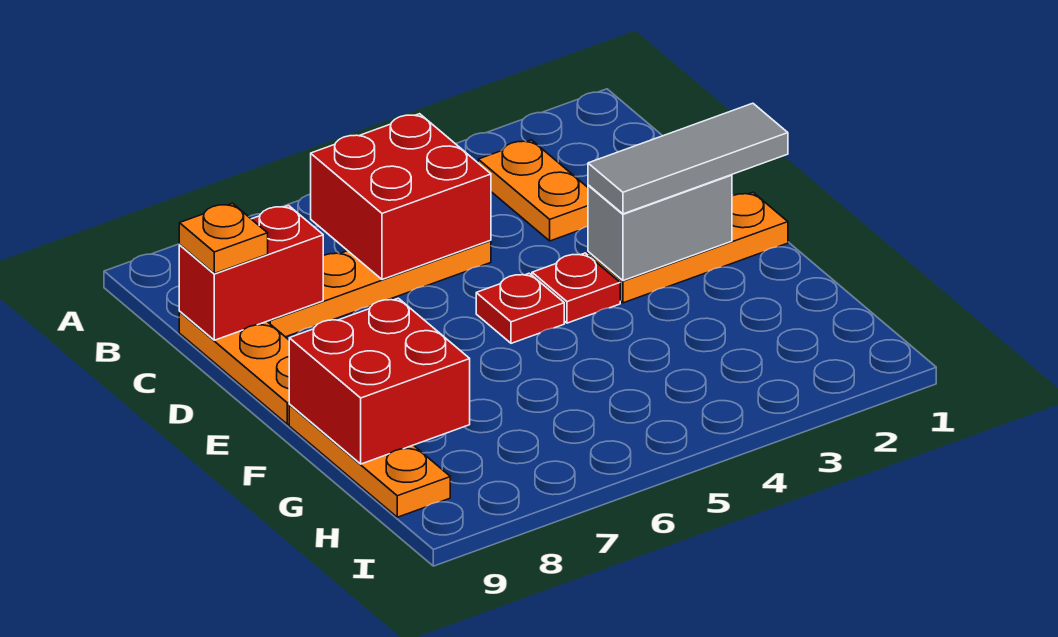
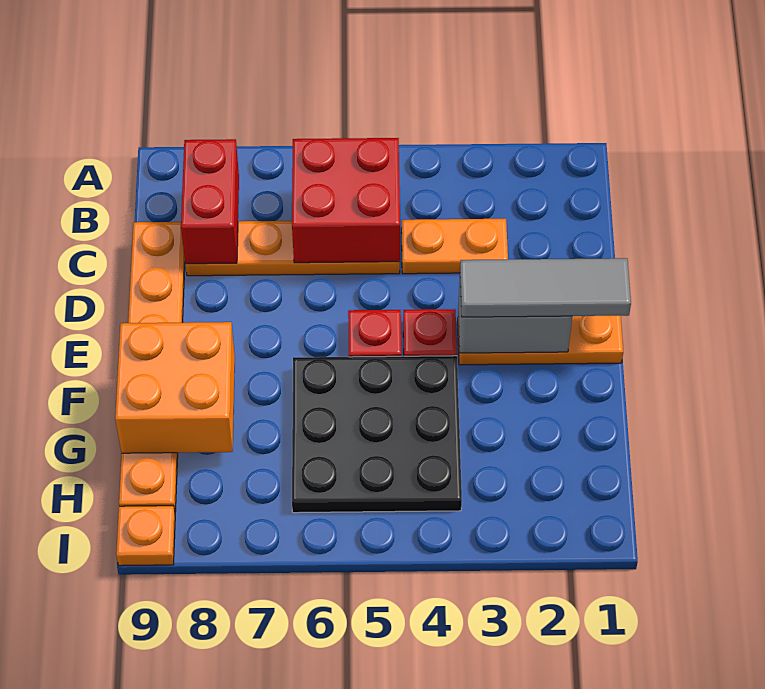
orange 1x2 plate [478,140,588,241] -> orange 1x2 plate turned to [401,219,508,274]
red 1x2 brick [179,206,323,340] -> red 1x2 brick turned to [181,139,239,264]
orange 1x1 plate [179,203,268,274] -> orange 1x1 plate moved to [116,506,175,566]
none -> black 3x3 plate [292,356,462,513]
red 2x2 brick [289,298,470,464] -> orange 2x2 brick [115,322,235,453]

